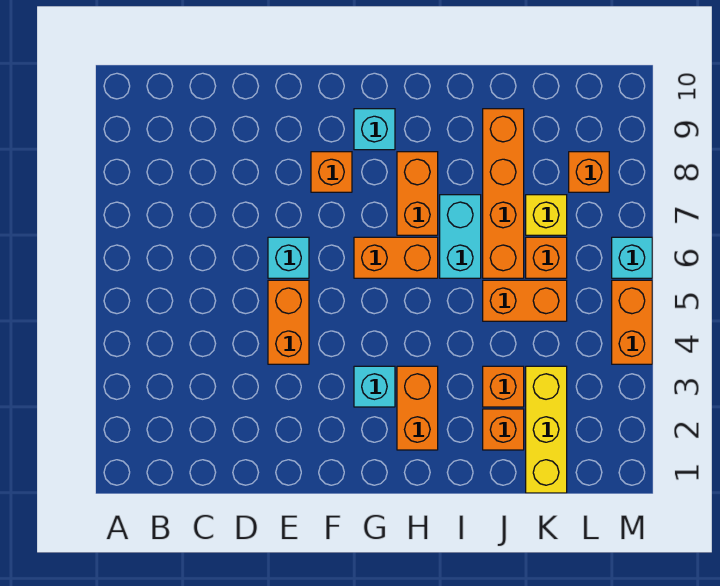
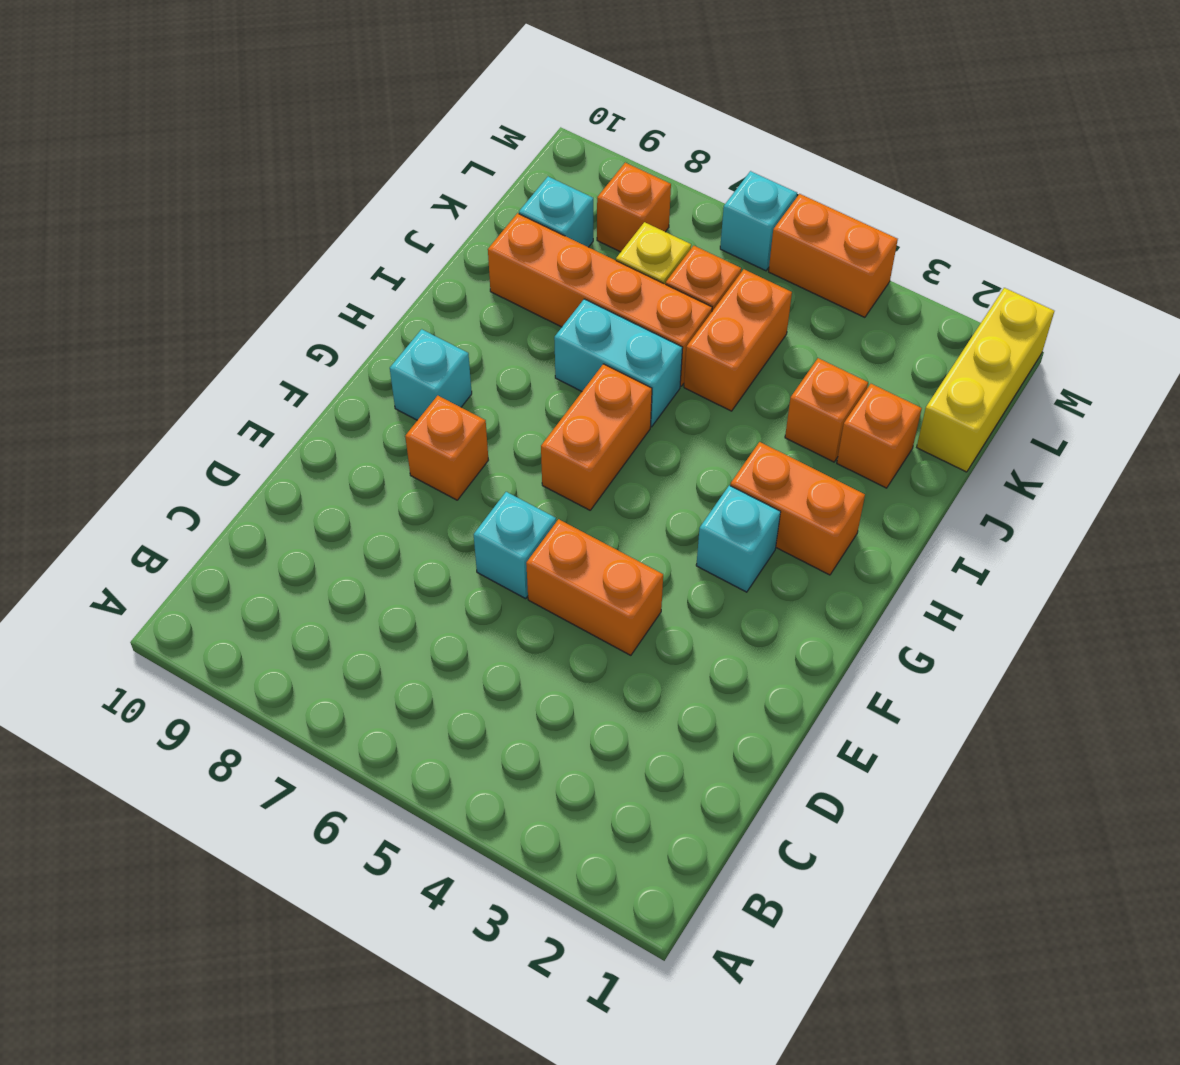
orange 1x2 brick [397,152,438,235] -> none
yellow 1x3 brick [526,366,567,493] -> yellow 1x3 brick turned to [917,288,1054,472]
none -> cyan 1x1 brick [519,177,593,247]

